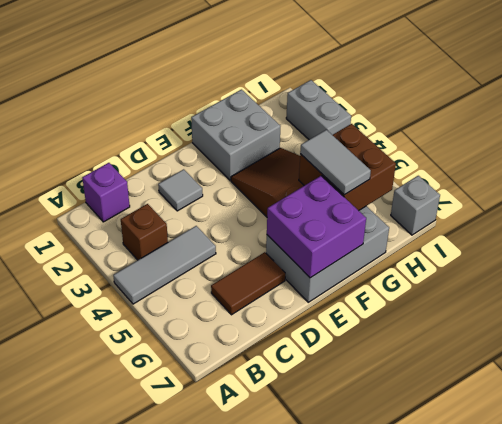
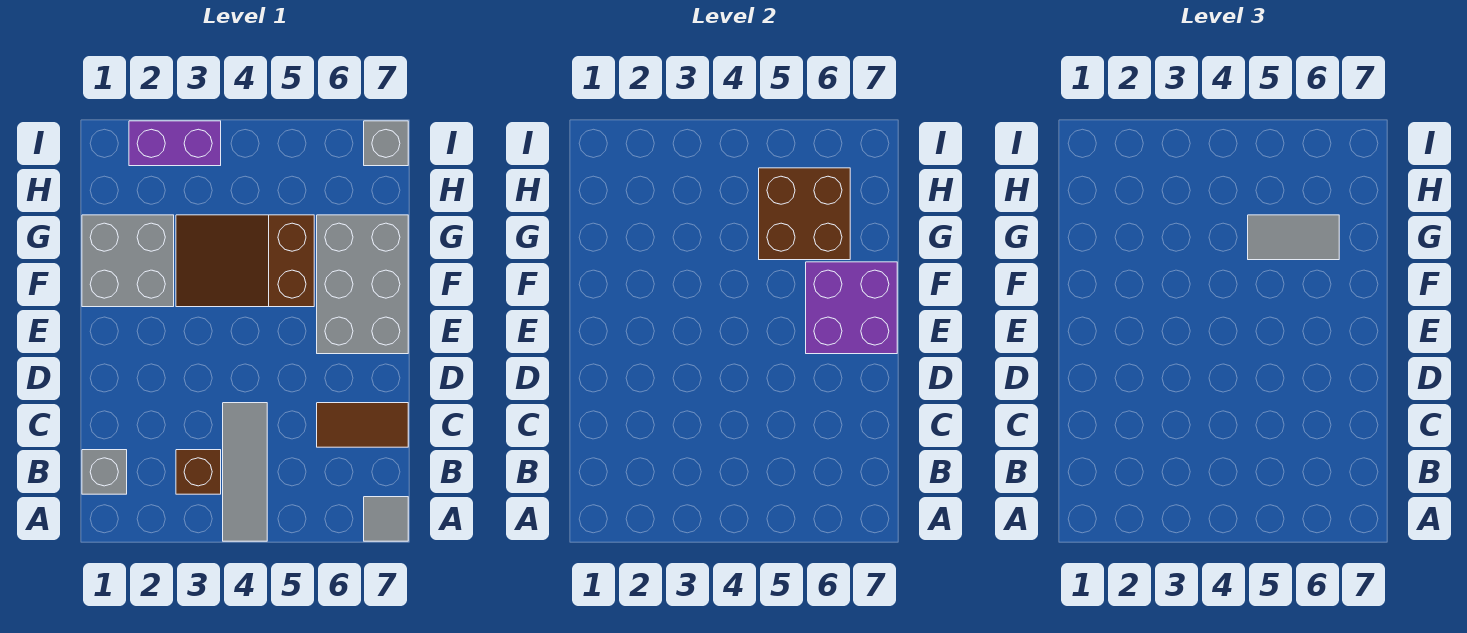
purple 1x1 brick [82,163,130,222] -> grey 1x1 brick [82,450,127,494]
brown 1x2 tile [211,252,285,315] -> brown 1x2 tile turned to [317,403,408,447]
grey 1x1 tile [158,169,203,211] -> grey 1x1 tile moved to [364,497,408,541]
grey 1x2 brick [286,80,351,140] -> purple 1x2 brick [129,121,221,166]

